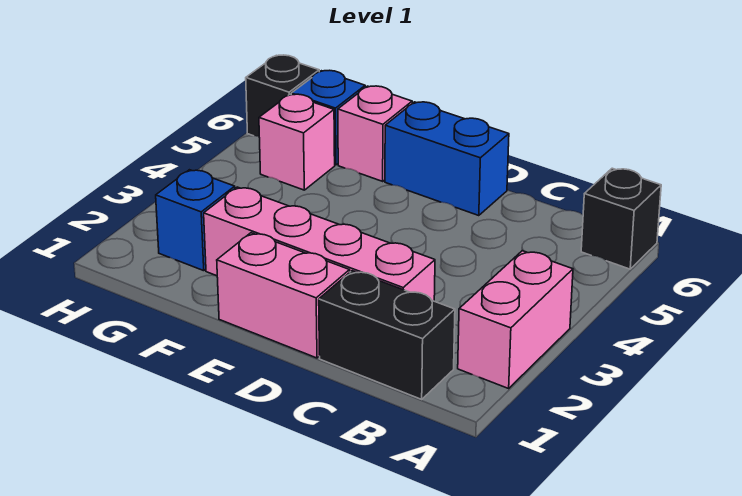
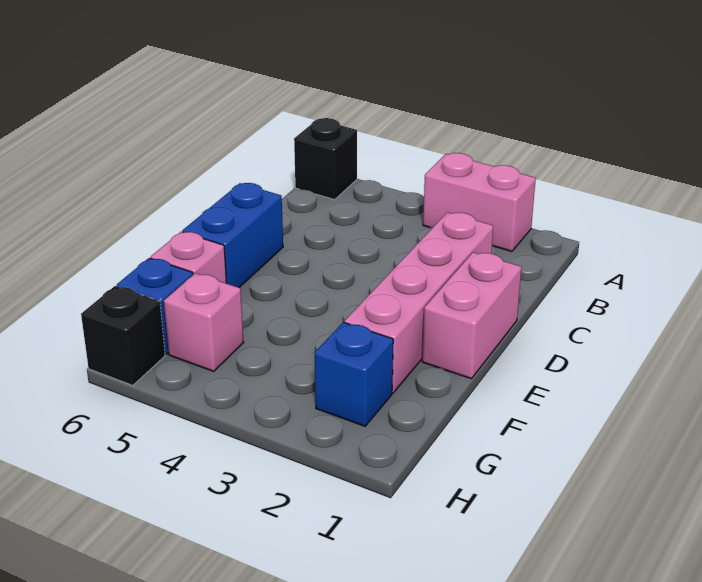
black 1x2 brick [319,271,455,399] -> none

